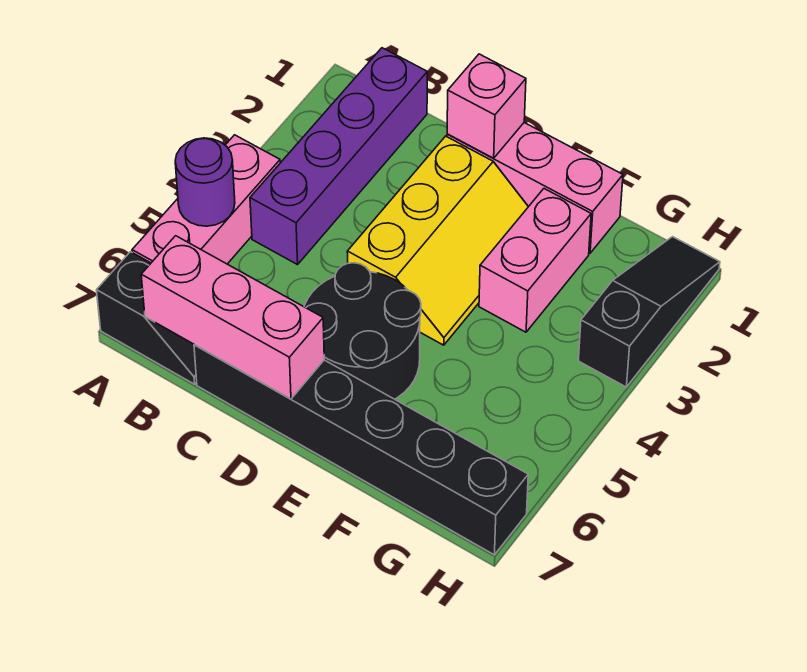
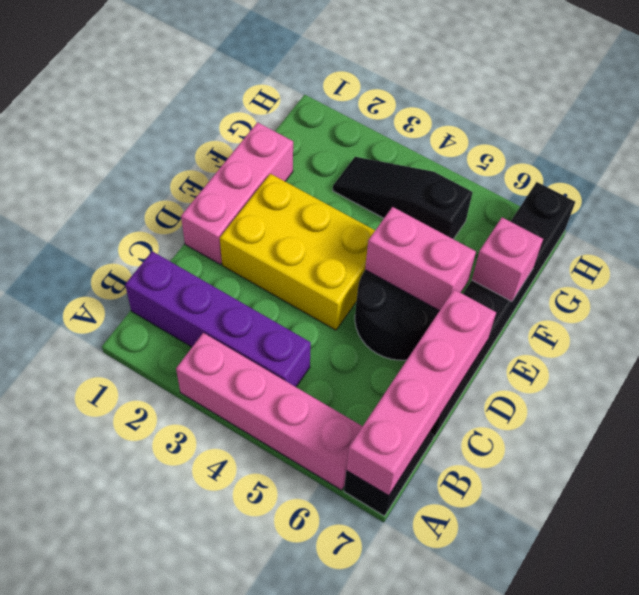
pink 1x3 brick [132,135,280,264] -> pink 1x4 brick [176,333,363,490]
purple 1x1 round brick [175,138,235,226] -> none
pink 1x3 brick [141,236,324,399] -> pink 1x4 brick [346,289,496,496]
pink 1x1 brick [447,54,526,158] -> pink 1x1 brick moved to [472,217,543,302]
yellow 2x3 slope [347,136,528,345] -> yellow 2x3 brick [220,174,375,330]
pink 1x2 brick [479,189,591,332] -> pink 1x2 brick moved to [365,207,476,311]
black 1x3 slope [578,237,720,387] -> black 1x3 slope moved to [333,157,473,239]

